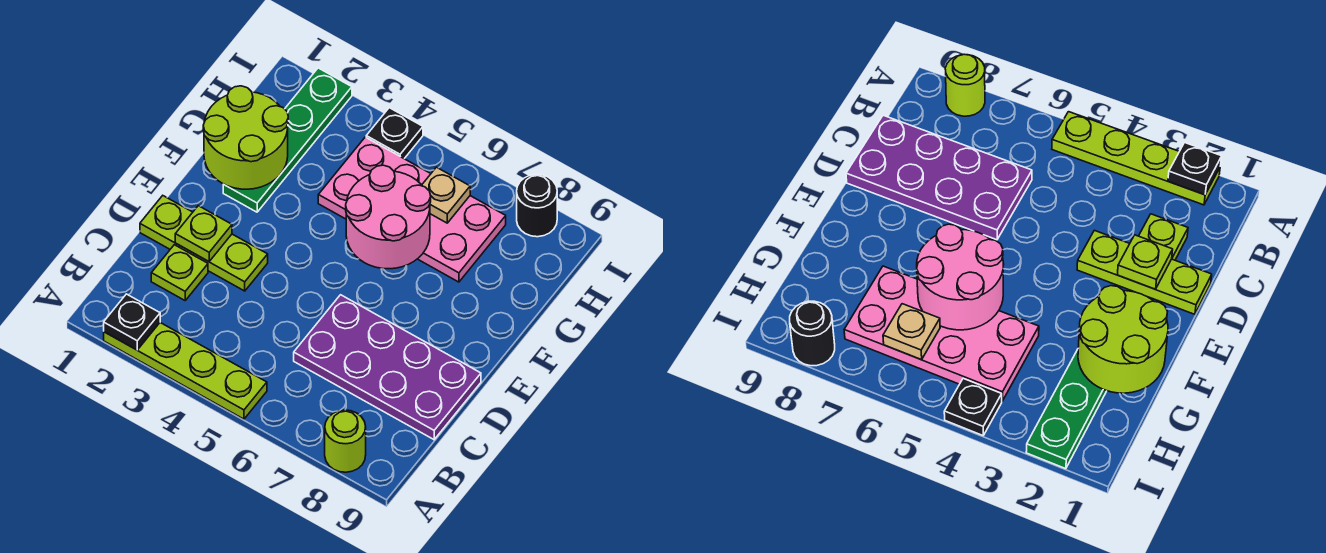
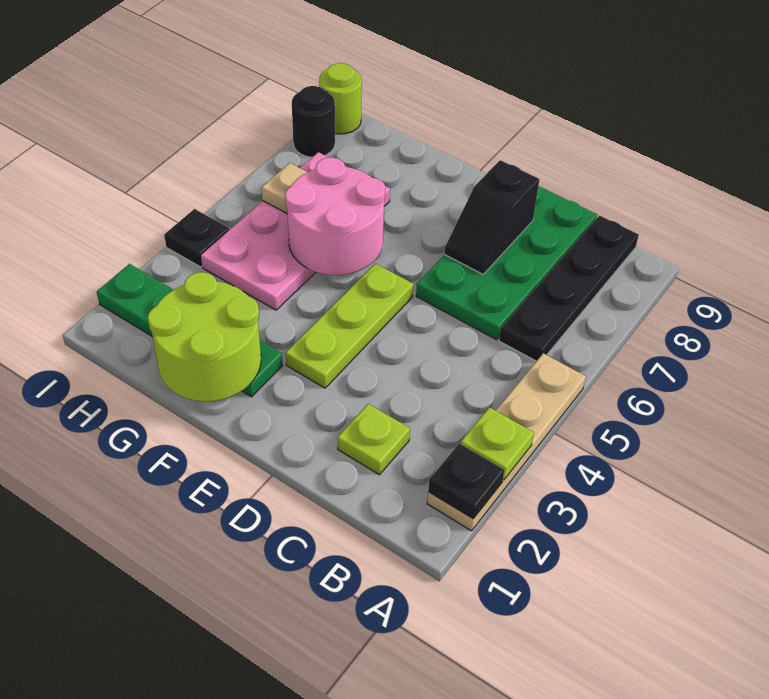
lime 1x4 plate [104,323,267,419] -> tan 1x4 plate [427,353,586,531]
lime 1x1 round brick [325,410,366,472] -> lime 1x1 round brick moved to [319,63,362,134]
none -> black 1x4 plate [499,216,639,361]
purple 2x4 plate [294,295,481,439] -> green 2x4 plate [416,186,597,340]
lime 1x3 plate [140,196,268,291] -> lime 1x3 plate moved to [285,263,413,388]
lime 1x1 plate [175,206,232,262] -> lime 1x1 plate moved to [461,407,534,480]
none -> black 1x2 slope [444,160,540,274]

